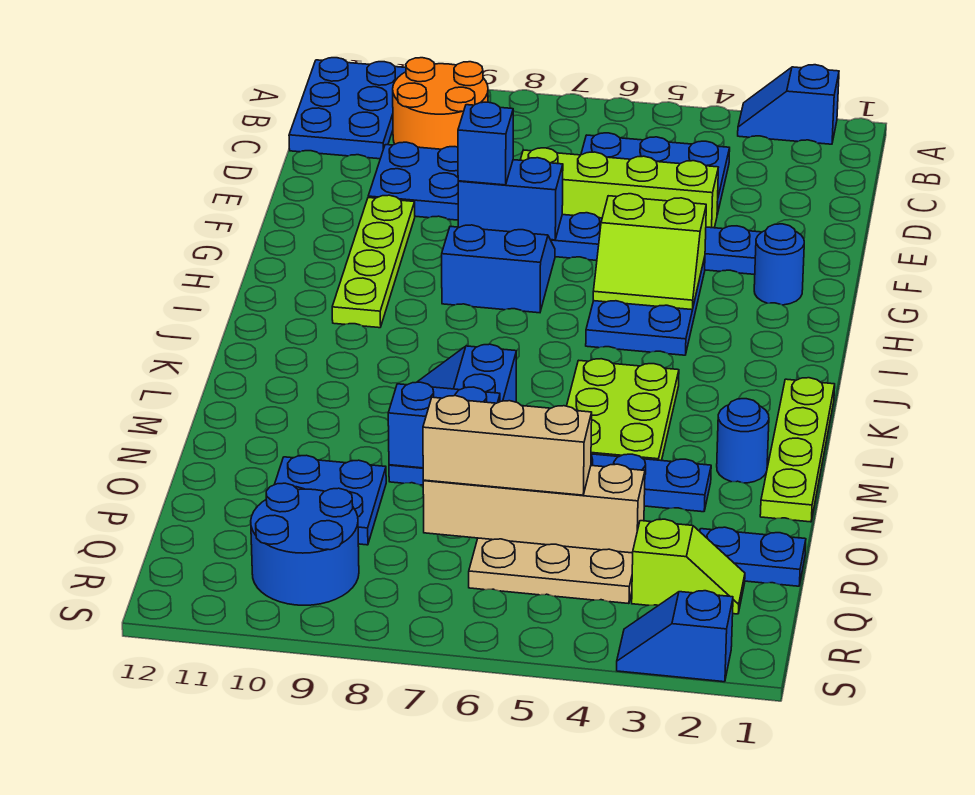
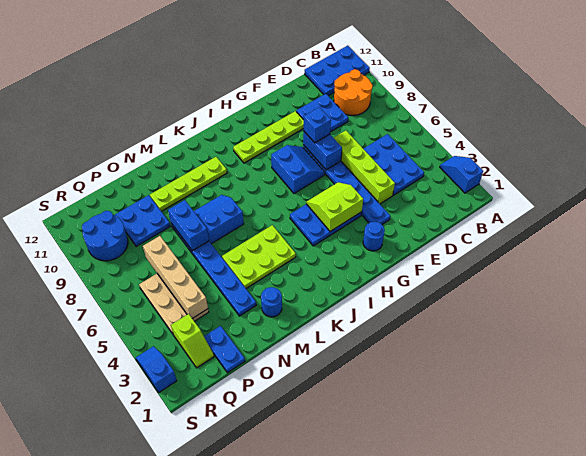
lime 2x2 slope [593,194,706,310] -> lime 2x2 slope turned to [306,182,363,231]
lime 1x4 plate [760,378,835,522] -> lime 1x4 plate moved to [150,157,227,211]
tan 1x3 brick [423,396,592,495] -> none

